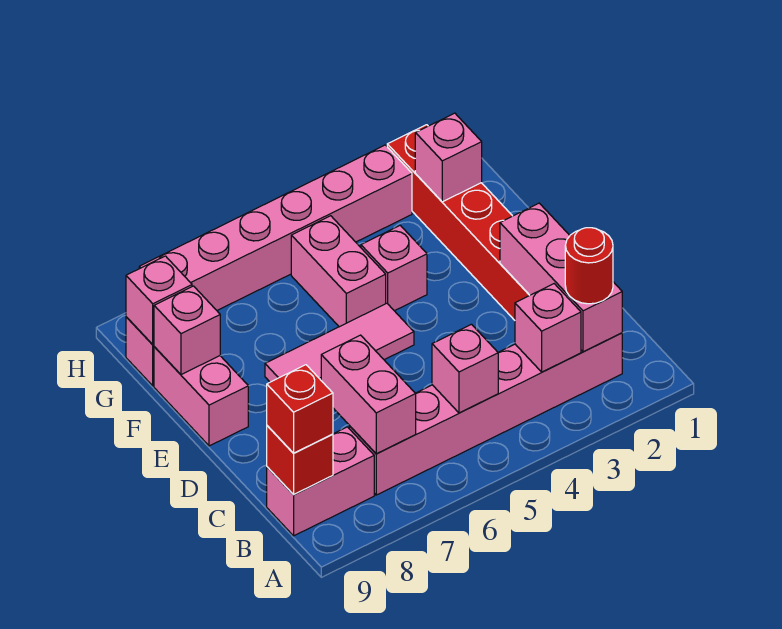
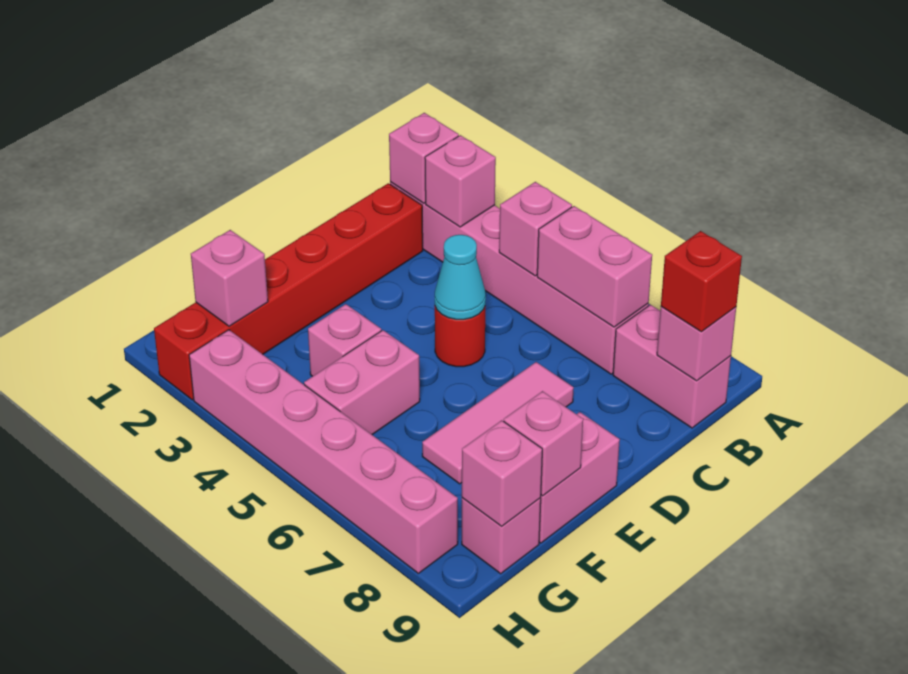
pink 1x3 brick [500,203,622,352] -> pink 1x1 brick [389,113,459,203]
red 1x1 round brick [565,228,613,304] -> red 1x1 round brick moved to [435,307,485,367]
pink 1x2 brick [321,335,416,454] -> pink 1x2 brick turned to [537,206,652,327]
red 1x1 brick [267,426,333,495] -> pink 1x1 brick [657,307,736,381]
none -> cyan 1x1 cone [435,235,486,320]
pink 1x3 tile [265,303,414,382] -> pink 1x3 tile turned to [422,362,574,484]

